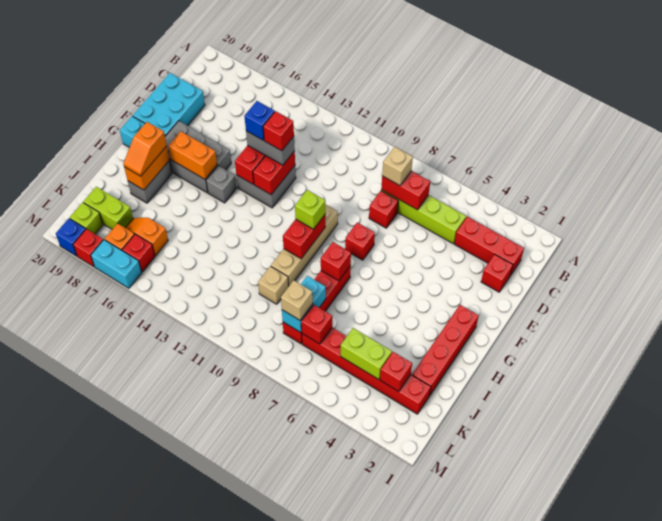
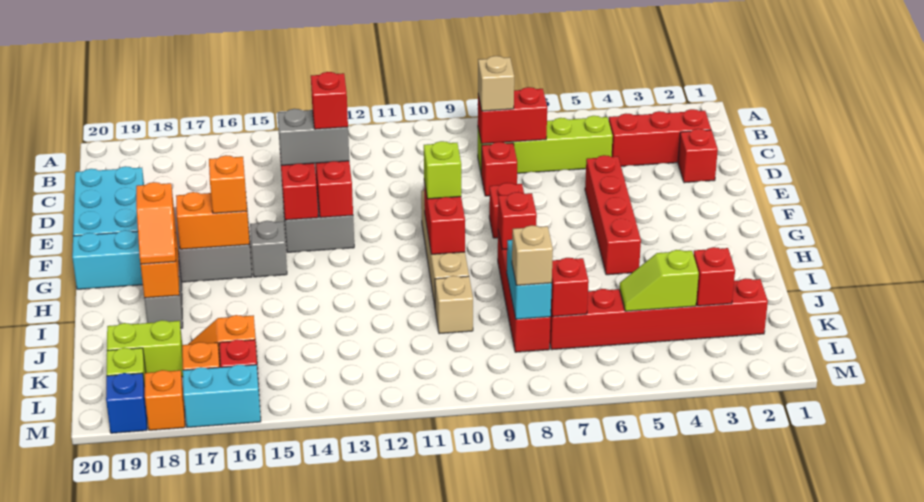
blue 1x1 brick [245,101,275,140] -> none
red 1x4 brick [412,305,479,396] -> red 1x4 brick moved to [585,155,641,275]
none -> orange 1x1 brick [209,155,247,213]
lime 1x2 brick [340,328,392,379] -> lime 1x2 slope [620,250,699,311]
red 1x1 brick [73,229,103,267] -> orange 1x1 brick [144,370,185,430]

